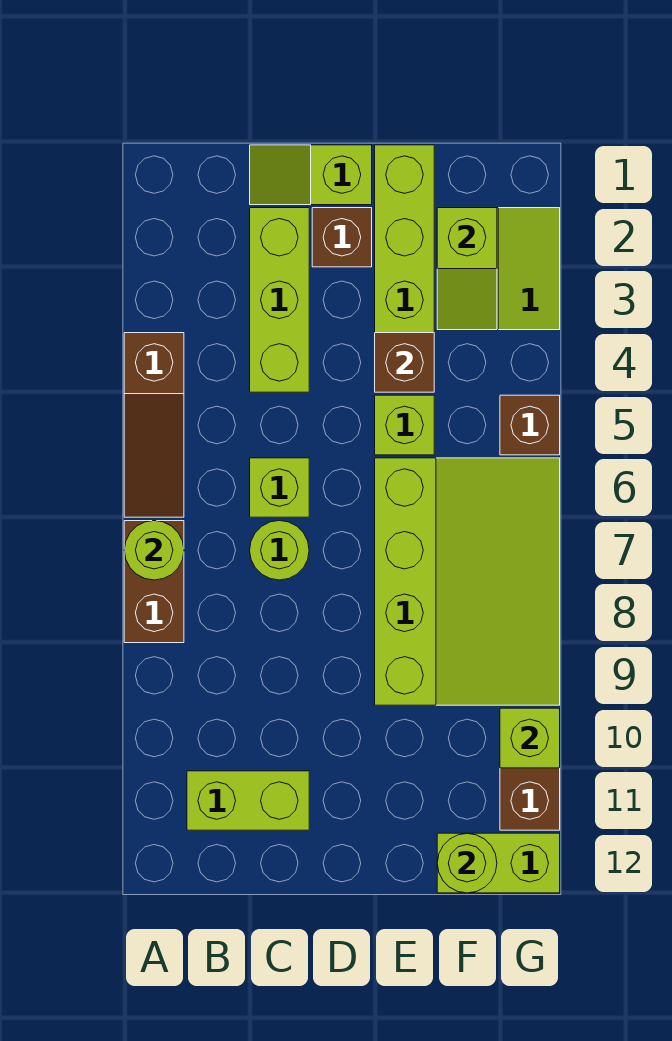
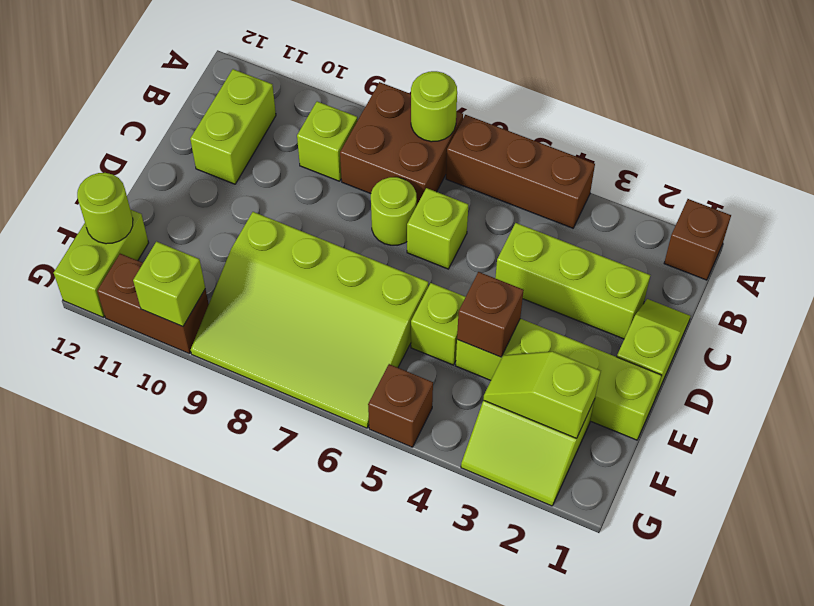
brown 1x3 slope [124,333,184,517] -> brown 1x3 brick [446,115,595,228]
brown 1x2 brick [124,521,184,643] -> brown 2x2 brick [340,82,463,206]
none -> lime 1x1 brick [297,101,358,181]
brown 1x1 brick [312,208,372,267] -> brown 1x1 brick moved to [664,199,731,280]

